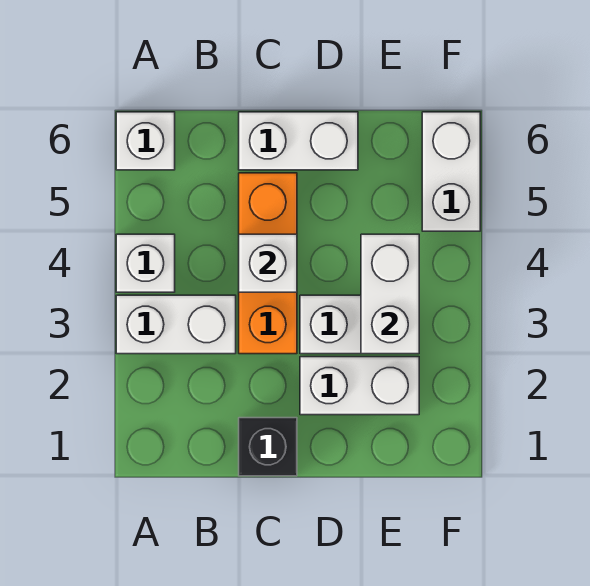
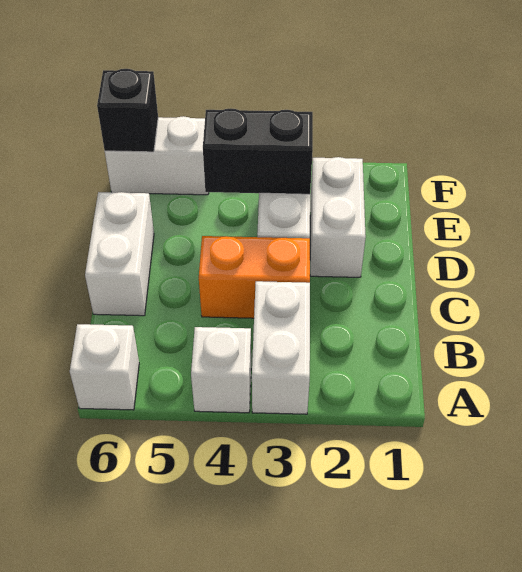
black 1x1 brick [239,418,297,476] -> black 1x1 brick moved to [97,69,158,152]
orange 1x3 brick [239,173,297,354] -> orange 1x2 brick [199,236,310,318]
white 1x1 brick [239,234,297,292] -> none
white 1x2 brick [361,234,419,354] -> black 1x2 brick [203,109,313,194]

